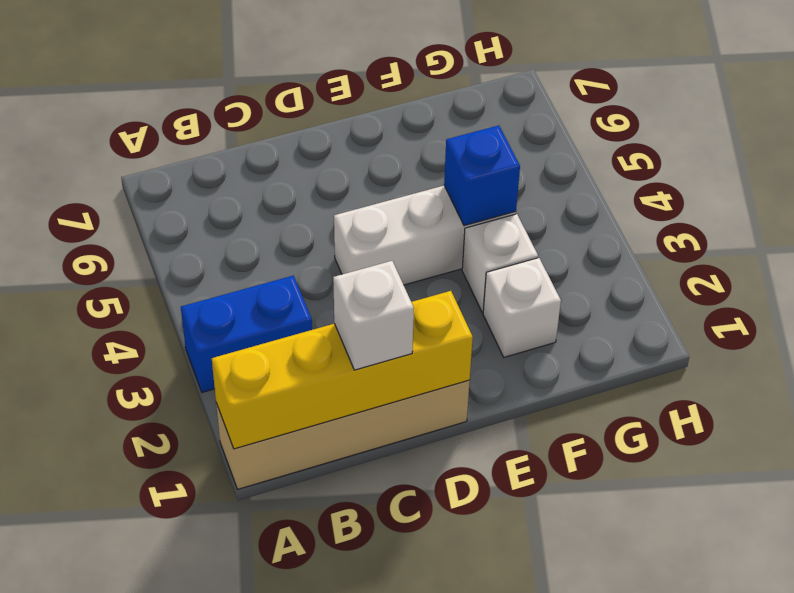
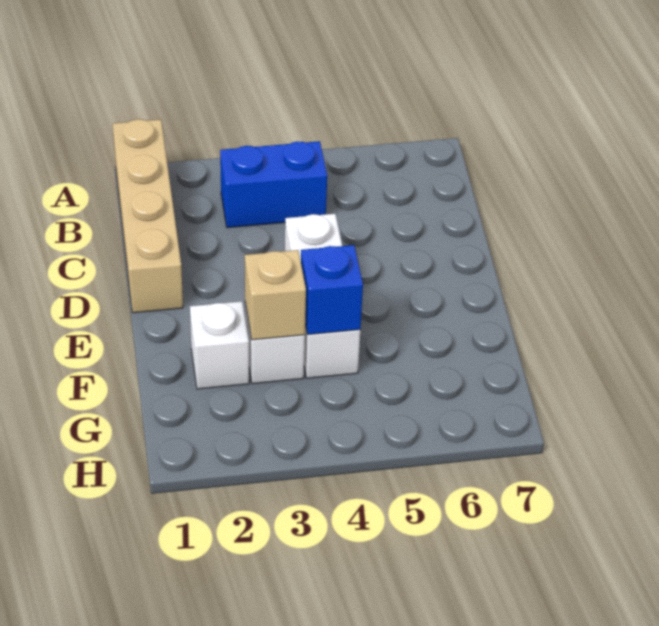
yellow 1x4 brick [212,291,473,449] -> none
blue 1x2 brick [181,276,312,392] -> blue 1x2 brick turned to [220,141,327,228]
white 1x1 brick [333,261,414,370] -> none
none -> tan 1x1 brick [245,250,306,340]

